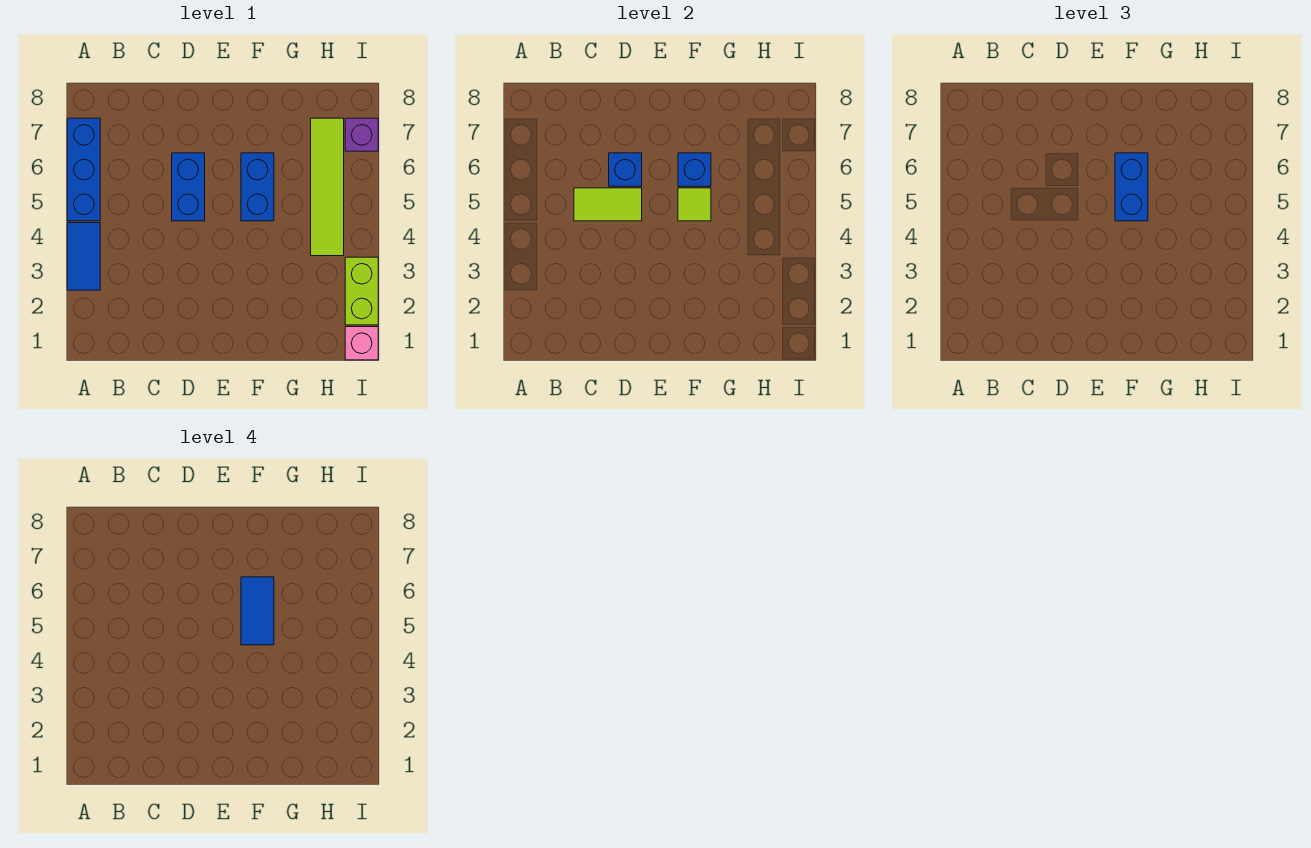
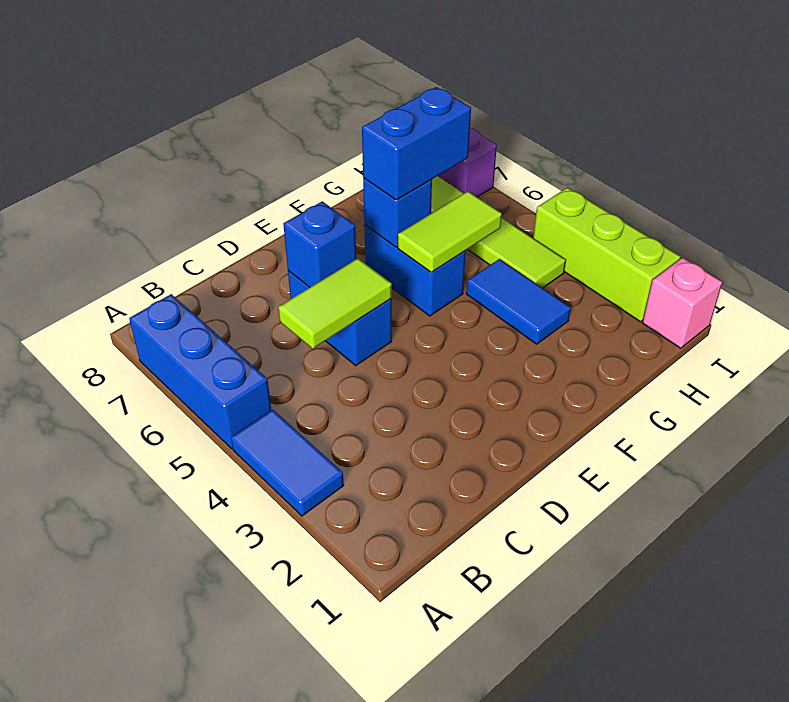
lime 1x1 tile [678,188,711,221] -> lime 1x2 tile [398,191,502,272]
blue 1x2 brick [1115,153,1148,221] -> blue 1x2 brick turned to [362,87,471,200]
blue 1x2 tile [241,577,274,645] -> blue 1x2 tile moved to [466,259,571,344]
lime 1x2 brick [345,257,378,325] -> lime 1x3 brick [533,188,680,322]

